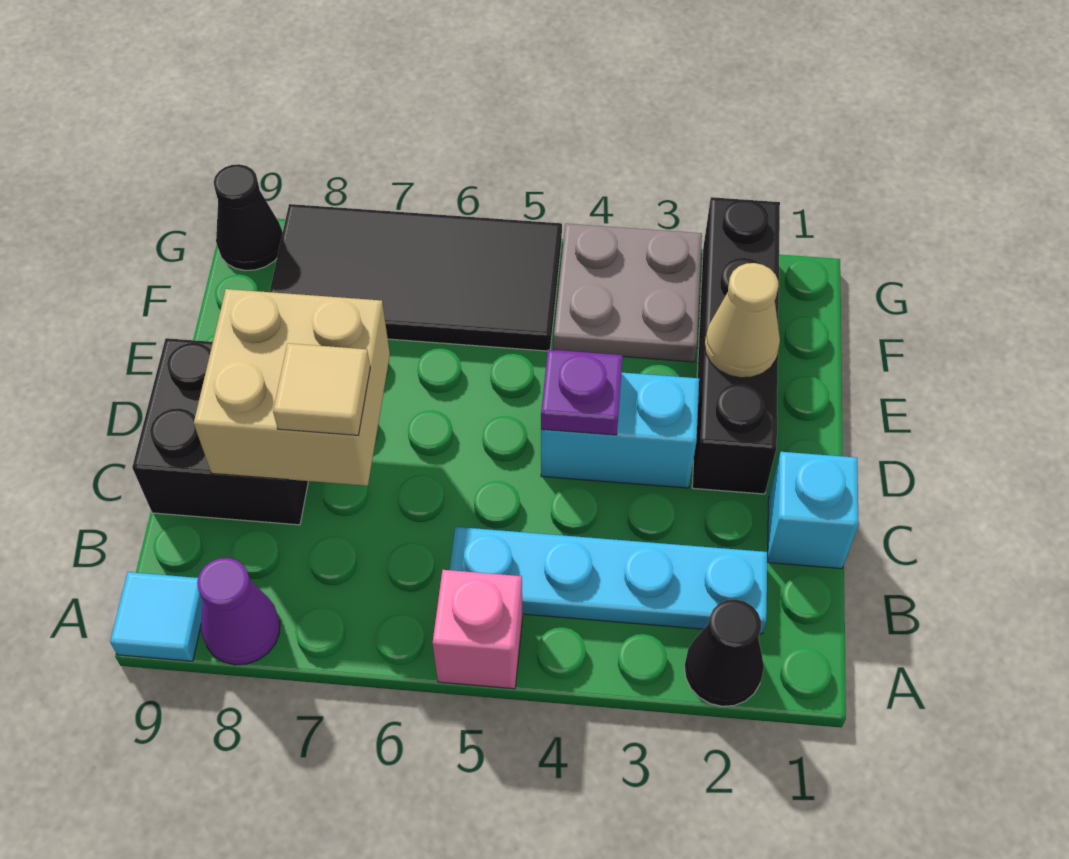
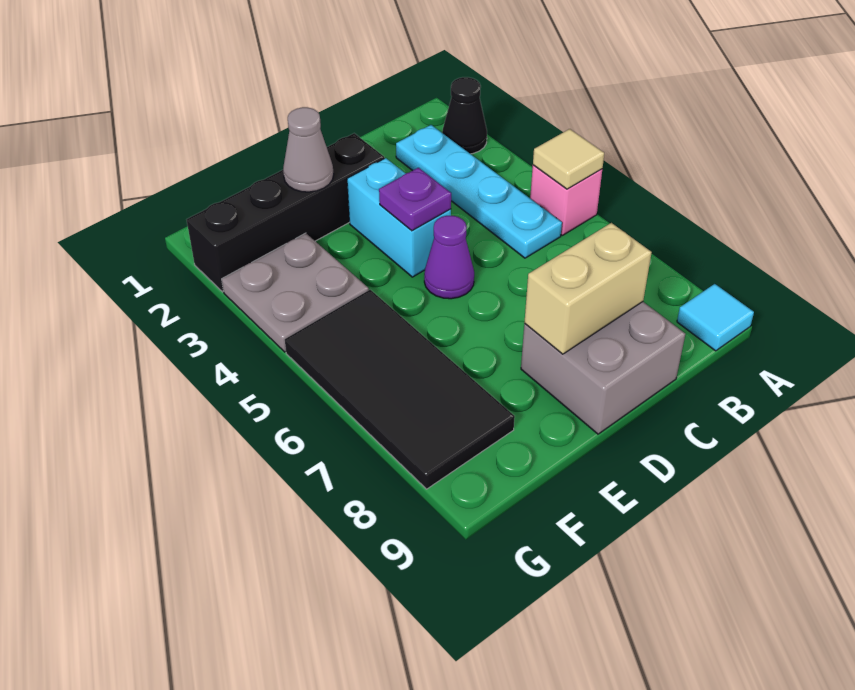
purple 1x1 cone [197,558,280,665] -> purple 1x1 cone moved to [424,216,474,299]
cyan 1x1 brick [768,452,859,569] -> none
tan 2x2 brick [194,289,390,486] -> tan 1x2 brick [524,223,652,354]
tan 1x1 tile [273,343,370,435] -> tan 1x1 tile moved to [533,129,604,189]
black 2x2 brick [132,338,308,525] -> grey 2x2 brick [521,302,685,434]
tan 1x1 cone [705,263,780,378] -> grey 1x1 cone [283,107,334,192]
black 1x1 cone [214,164,283,270] -> none

